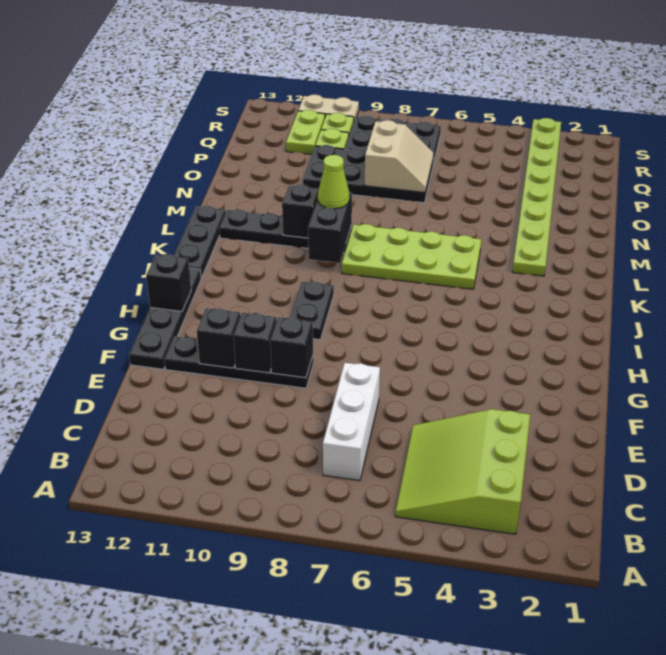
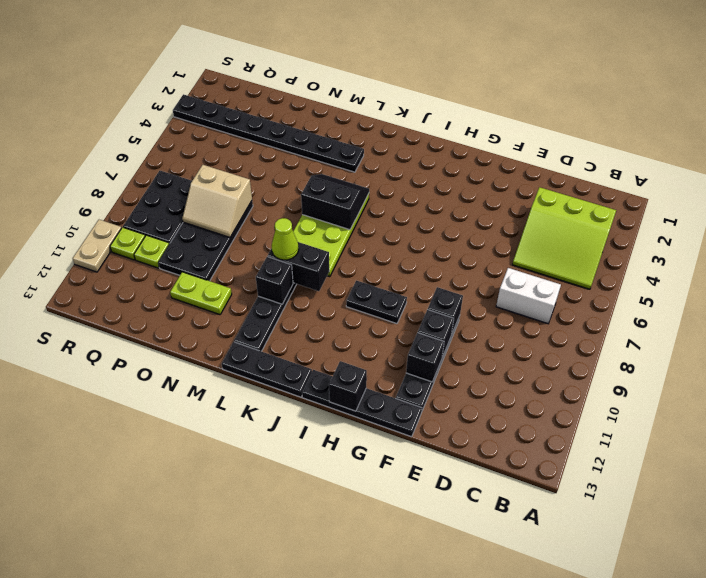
white 1x3 brick [323,363,380,481] -> white 1x2 brick [496,268,561,324]
none -> black 2x2 slope [301,174,369,230]
lime 1x8 plate [512,118,561,276] -> black 1x8 plate [173,94,364,172]
tan 2x2 slope [364,120,434,193] -> tan 2x2 slope turned to [182,165,252,237]
lime 1x2 plate [286,110,325,154] -> lime 1x2 plate moved to [170,272,232,315]

